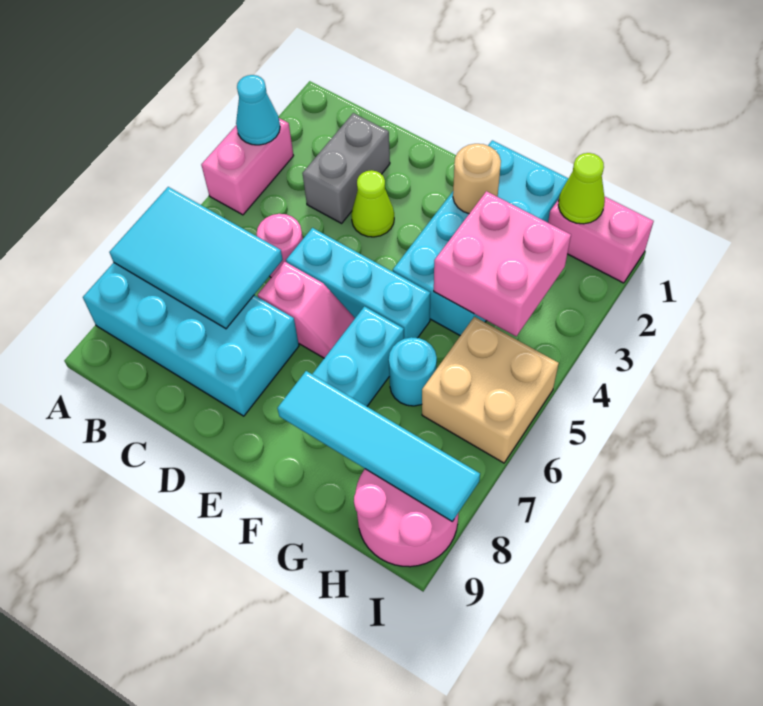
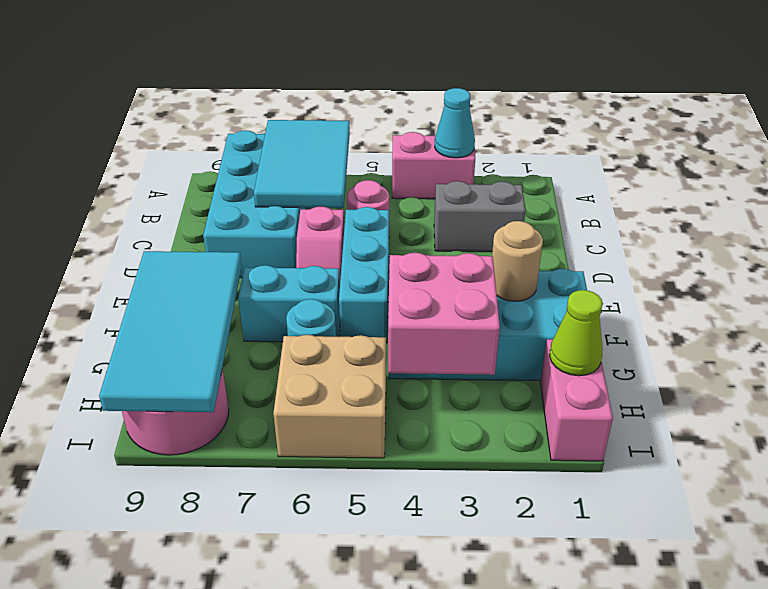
lime 1x1 cone [351,170,394,237] -> none
cyan 1x4 tile [277,371,480,521] -> cyan 2x4 tile [99,251,242,412]

